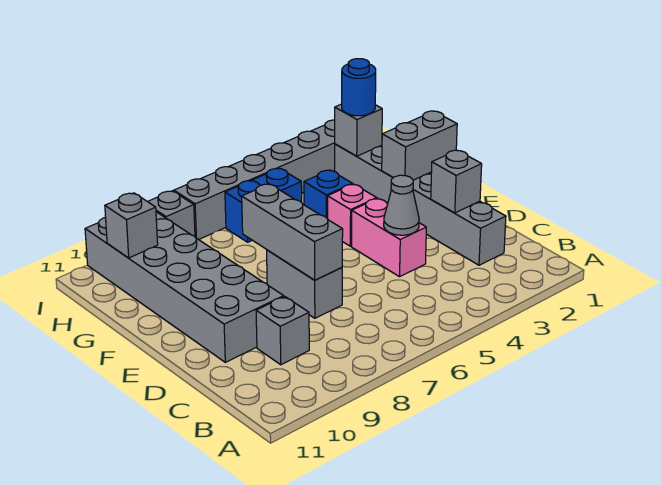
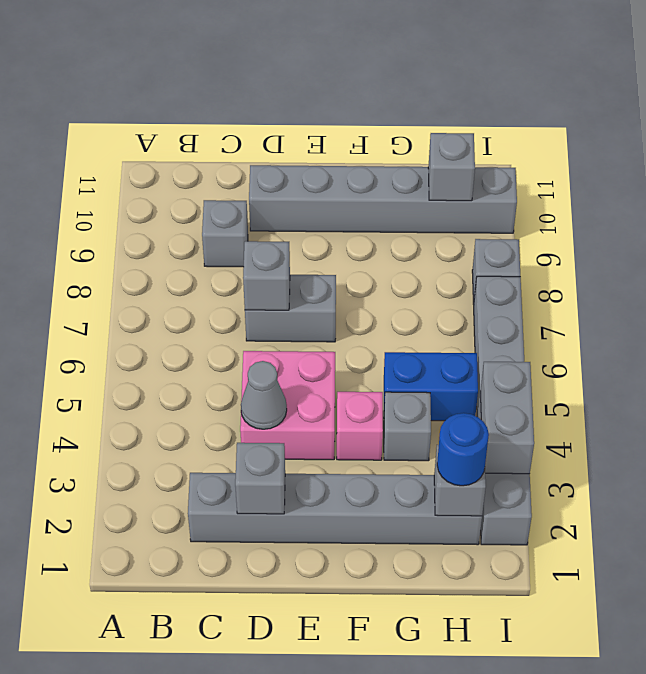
pink 1x2 brick [351,198,426,277] -> pink 2x2 brick [240,351,335,460]
grey 1x3 brick [242,184,343,280] -> grey 1x1 brick [243,241,290,310]
grey 2x6 brick [85,212,284,362] -> grey 1x6 brick [249,165,517,233]
grey 1x2 brick [382,111,457,180] -> grey 1x2 brick moved to [481,362,534,474]
blue 1x1 brick [304,170,352,219] -> grey 1x1 brick [384,392,431,461]
blue 1x2 brick [225,168,302,242] -> blue 1x2 brick turned to [384,352,478,421]

